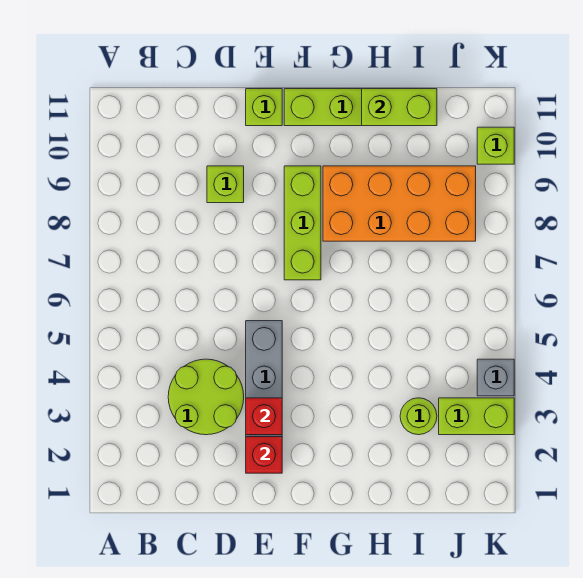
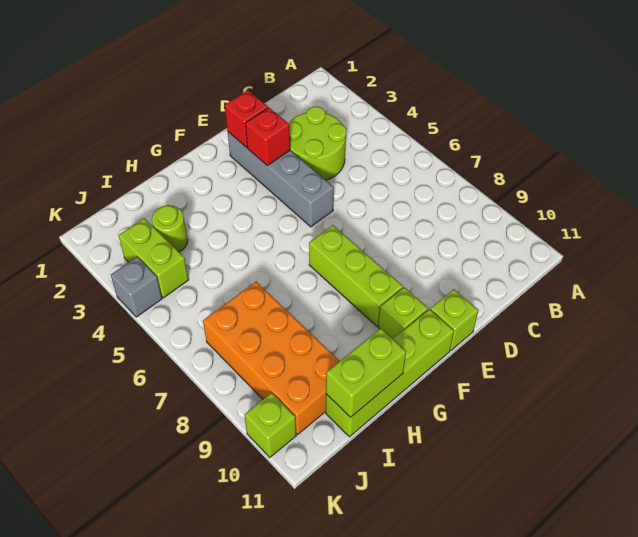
lime 1x1 brick [207,166,244,203] -> lime 1x1 brick moved to [378,287,428,339]
orange 2x4 brick [323,166,476,241] -> orange 2x4 brick turned to [203,282,339,434]
lime 1x2 brick [439,398,514,435] -> lime 1x2 brick turned to [118,218,189,298]

